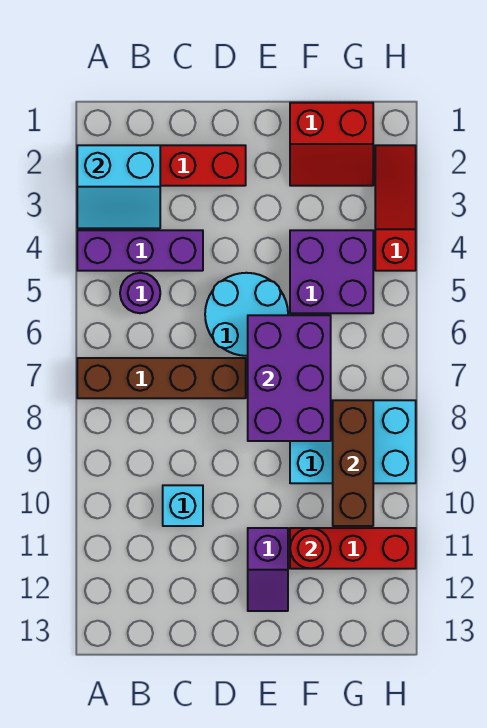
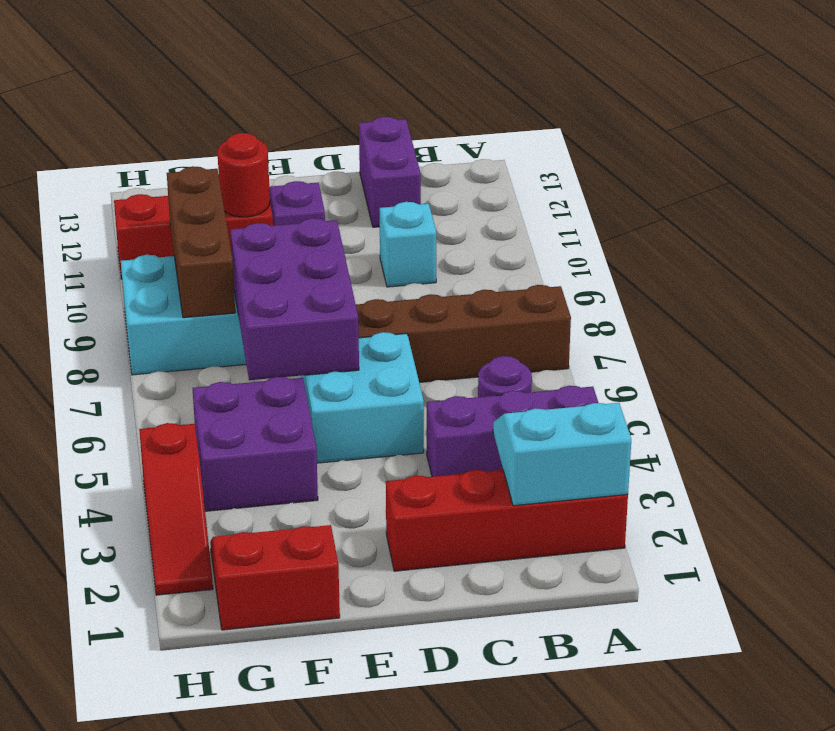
none -> purple 1x2 brick [359,117,421,227]
cyan 2x2 round brick [205,273,288,356] -> cyan 2x2 brick [301,332,424,463]

